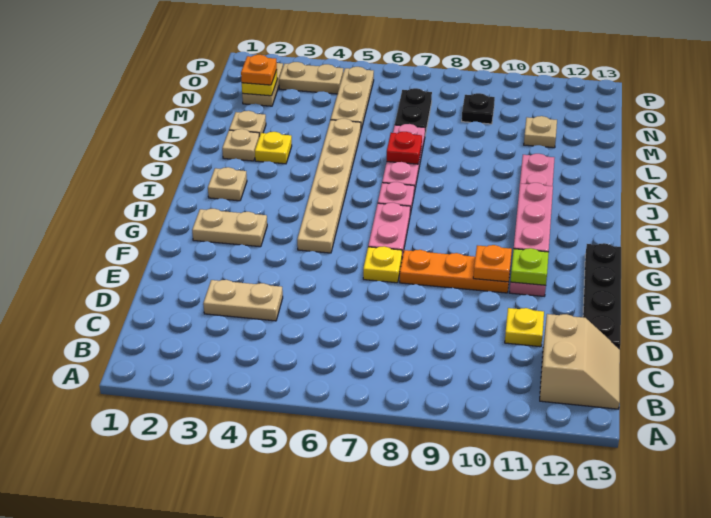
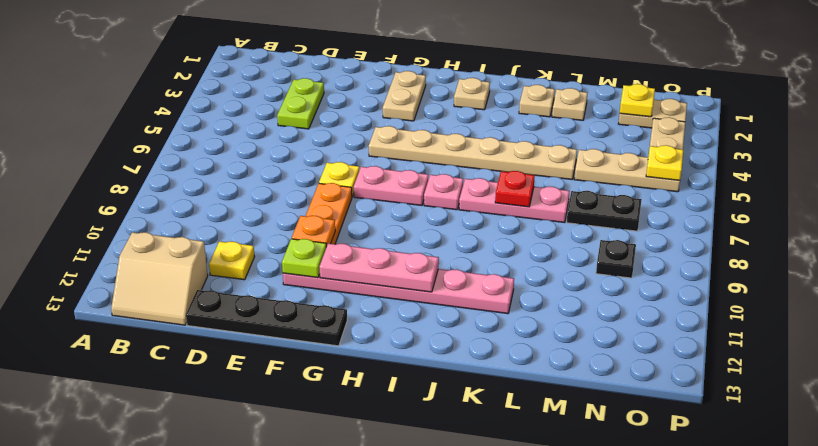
tan 1x2 plate [203,280,283,321] -> lime 1x2 plate [277,78,324,129]
yellow 1x1 plate [255,132,292,164] -> yellow 1x1 plate moved to [646,145,683,180]
tan 1x1 plate [524,116,557,148] -> none
orange 1x1 plate [241,55,277,85] -> none

